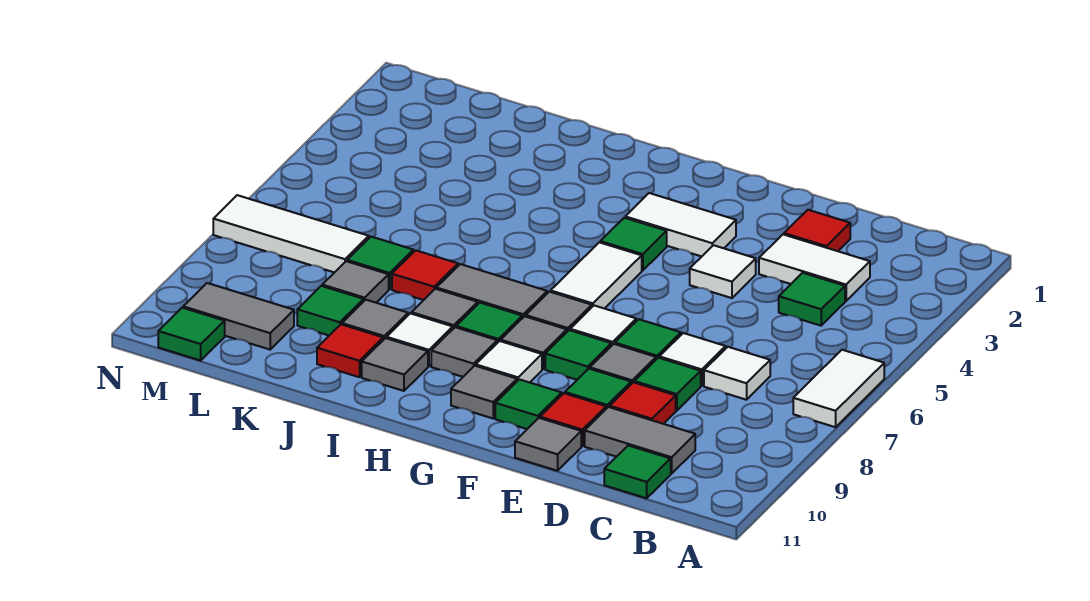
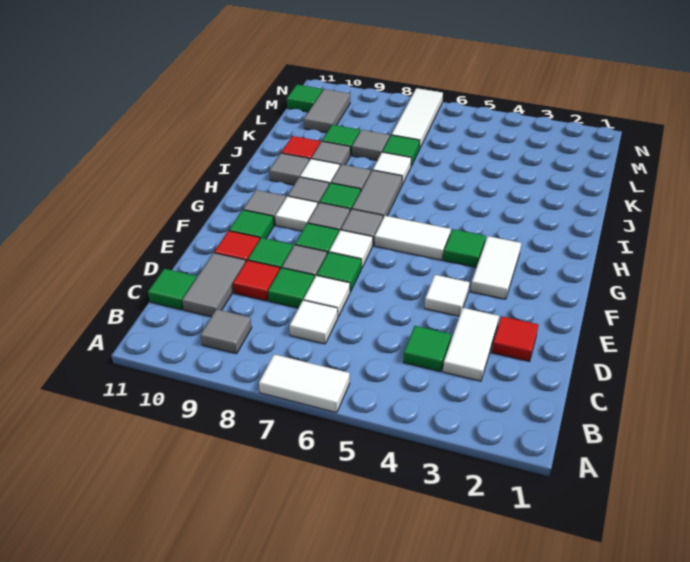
grey 1x1 tile [515,418,581,471] -> grey 1x1 tile moved to [200,309,252,354]
red 1x1 tile [392,250,458,300] -> white 1x1 tile [373,152,411,185]

